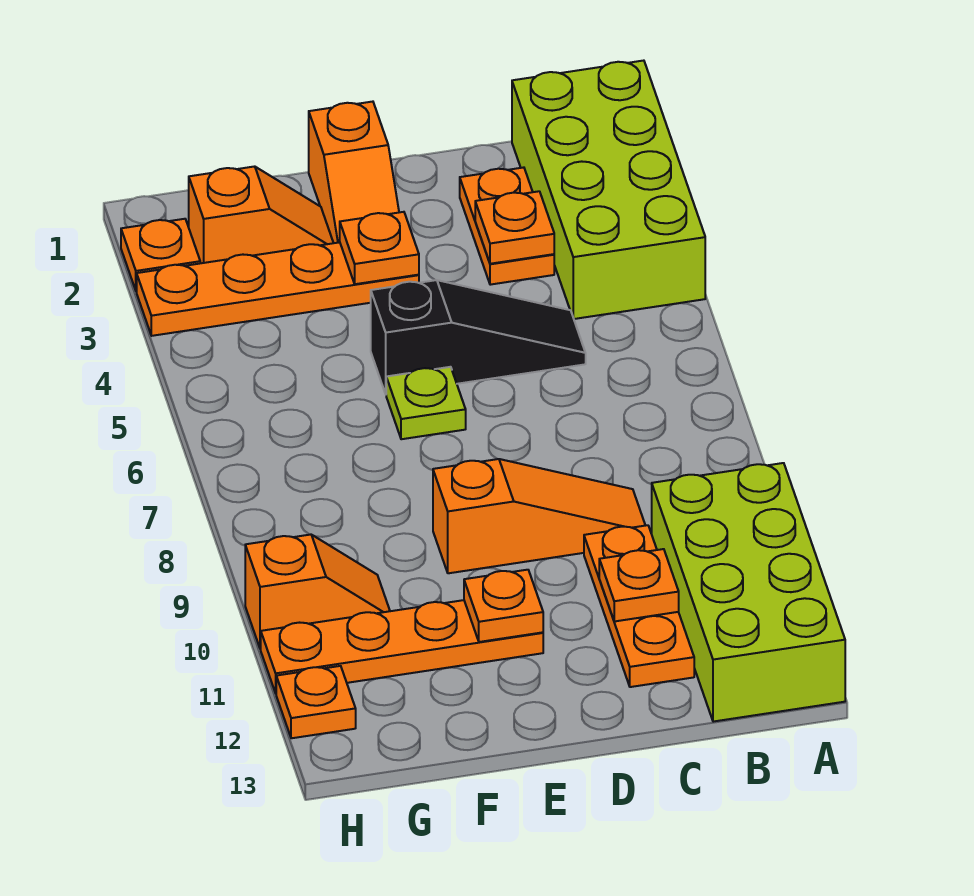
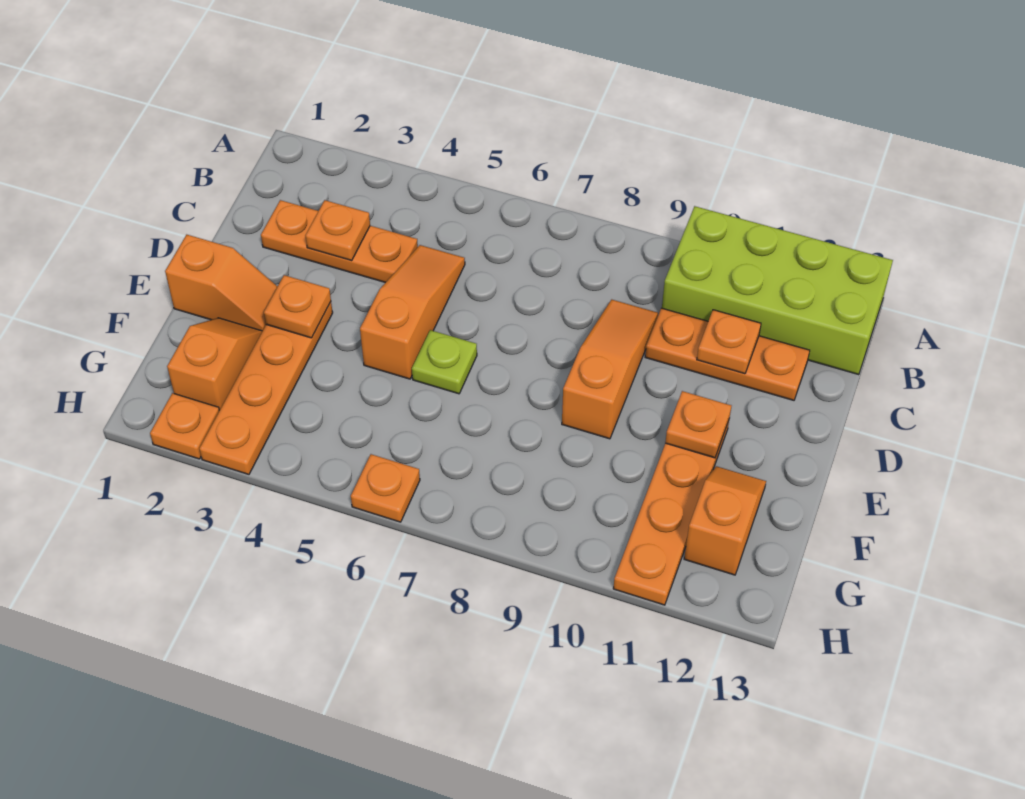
lime 2x4 brick [512,61,705,319] -> none
orange 1x2 plate [460,167,554,285] -> orange 1x3 plate [261,200,418,283]
black 1x3 slope [371,280,586,394] -> orange 1x3 slope [360,245,465,379]
orange 1x2 slope [245,535,390,649] -> orange 1x2 slope moved to [684,466,766,575]
orange 1x1 plate [276,666,356,738] -> orange 1x1 plate moved to [351,454,420,522]

